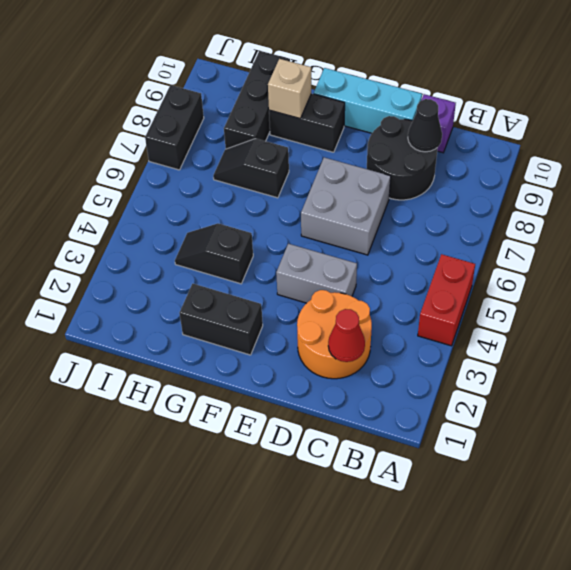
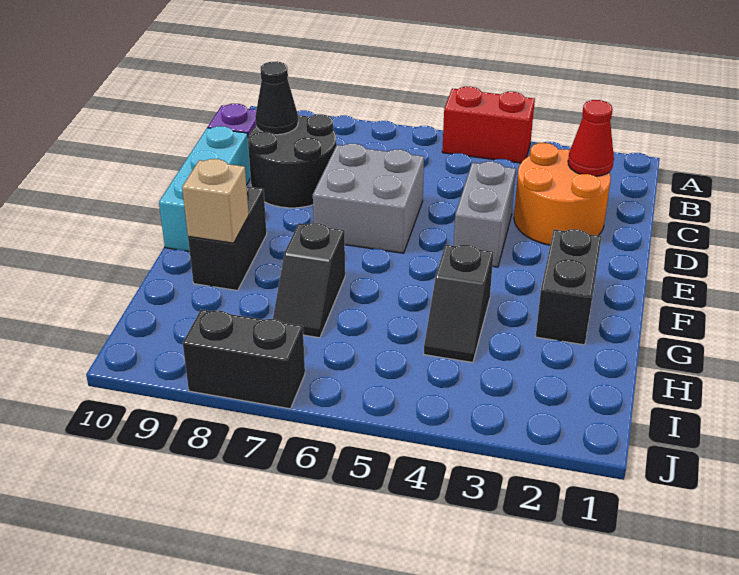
black 1x3 brick [224,51,290,149] -> none

